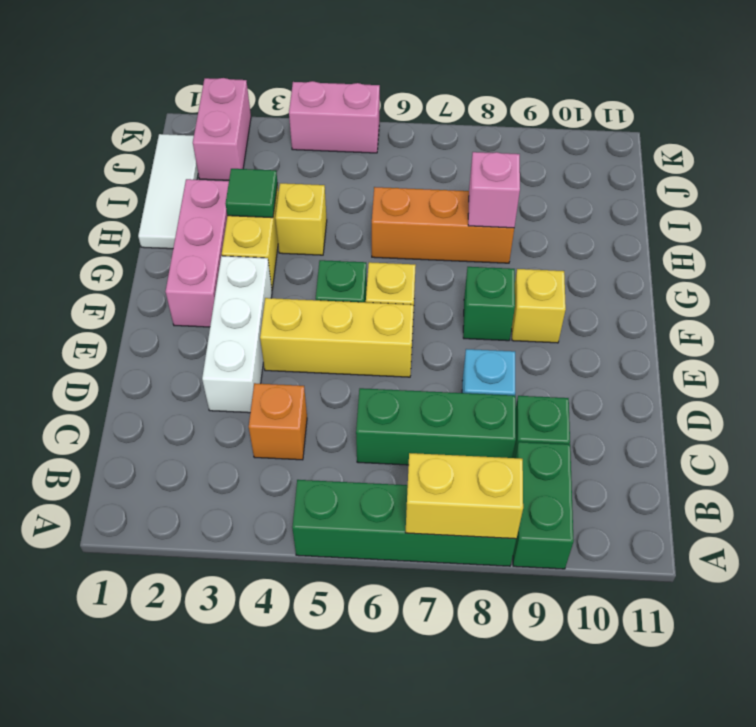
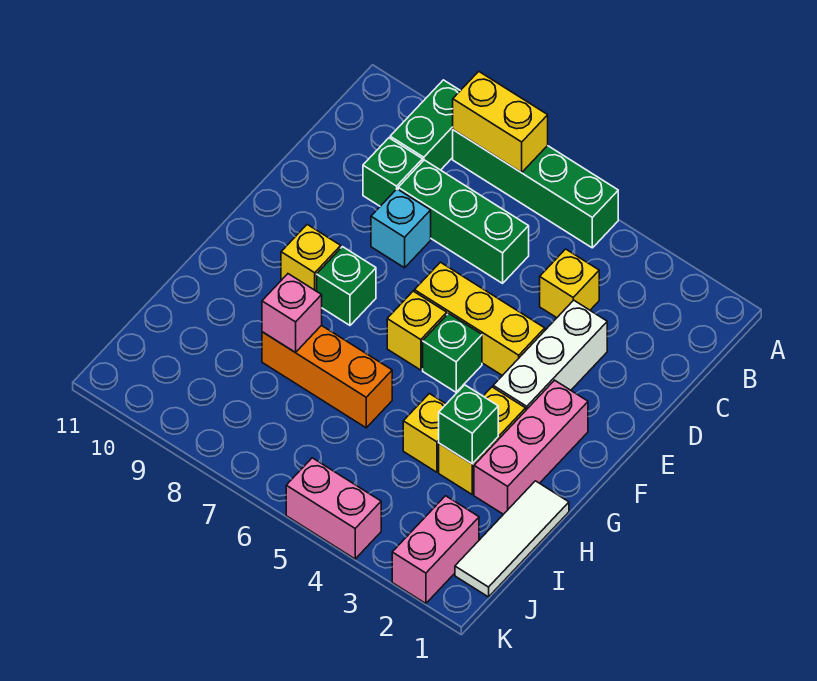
orange 1x1 brick [249,383,307,460] -> yellow 1x1 brick [540,249,599,318]
green 1x1 tile [225,169,278,218] -> green 1x1 brick [439,385,498,464]

